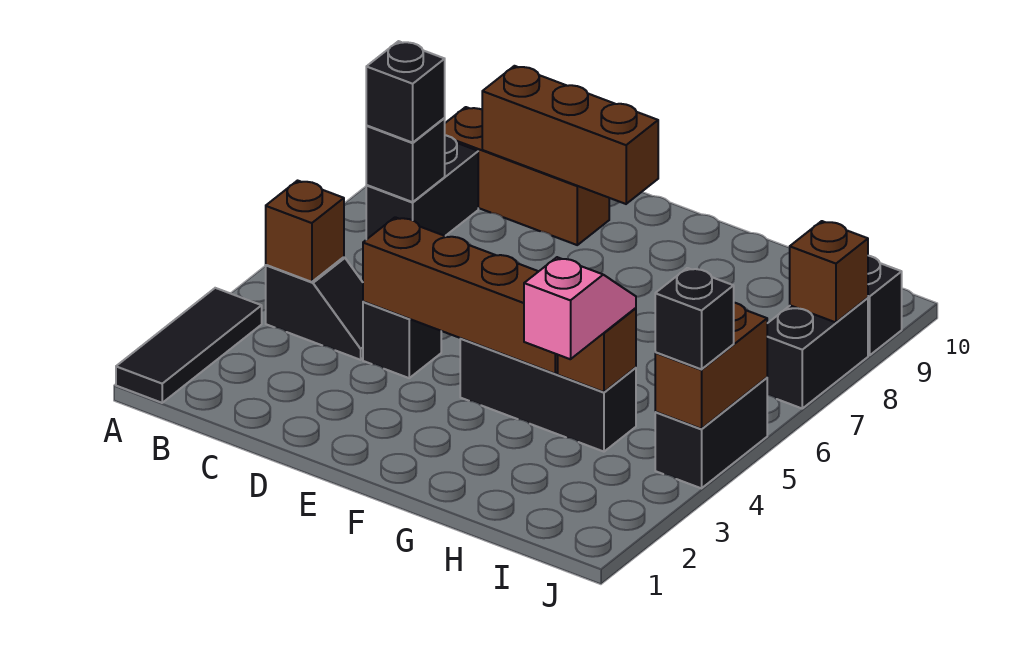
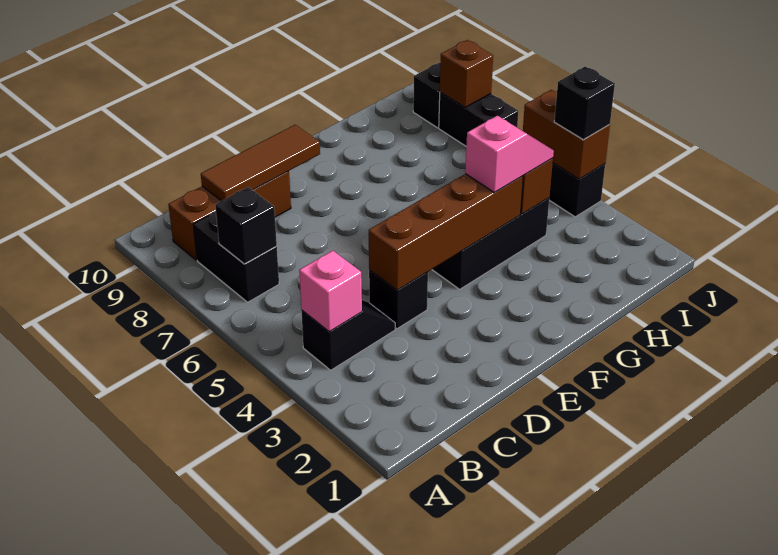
black 1x3 tile [116,288,262,403] -> none
brown 1x1 brick [266,181,344,282] -> pink 1x1 brick [299,251,362,332]
black 1x1 brick [366,41,445,143] -> none
brown 1x3 brick [482,66,658,204] -> brown 1x3 tile [201,125,320,201]
pink 1x2 slope [524,257,636,359] -> pink 1x2 slope turned to [465,116,554,193]

